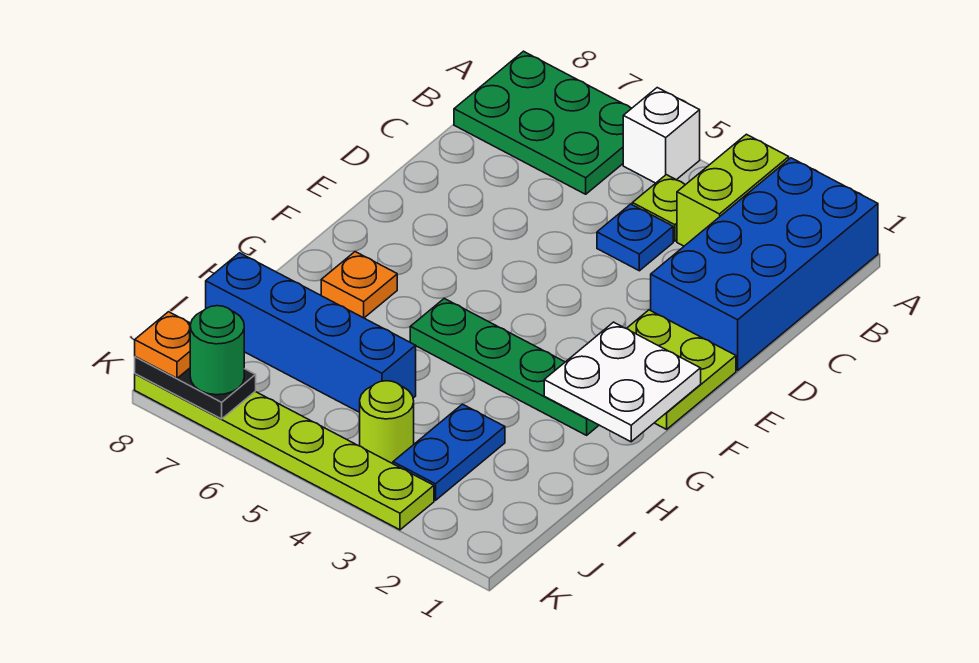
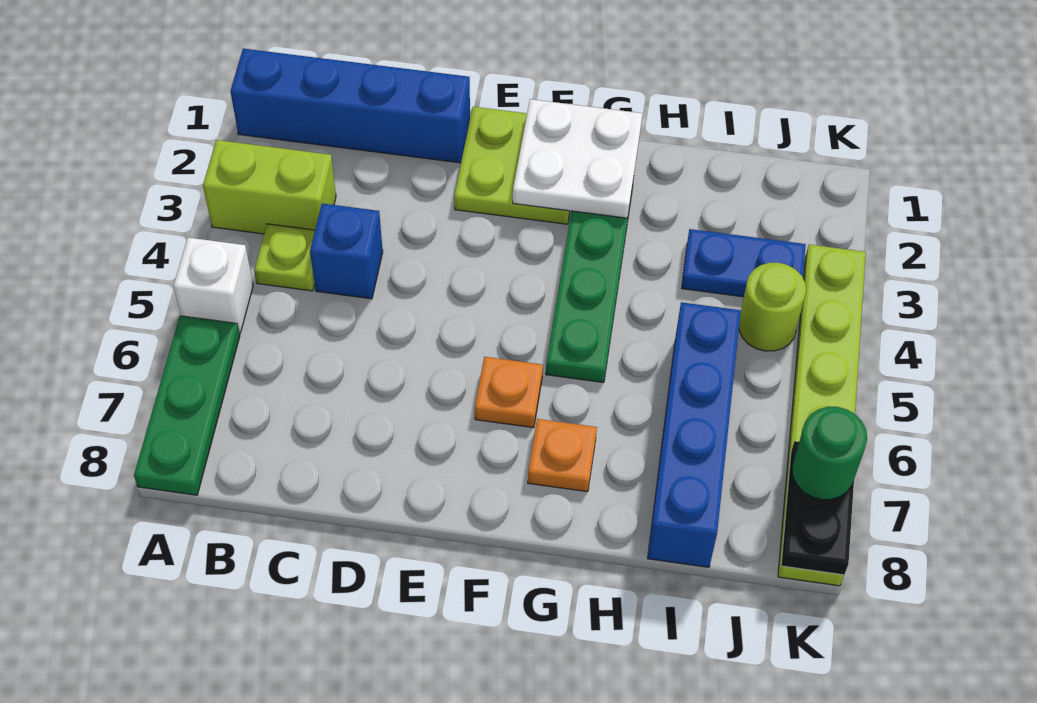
blue 2x4 brick [651,158,878,370] -> blue 1x4 brick [230,49,470,163]
green 2x3 plate [454,51,632,194] -> green 1x3 plate [134,316,240,495]
blue 1x1 plate [597,204,673,271] -> blue 1x1 brick [310,203,383,299]
orange 1x1 plate [135,312,191,378] -> orange 1x1 plate moved to [475,357,543,428]

